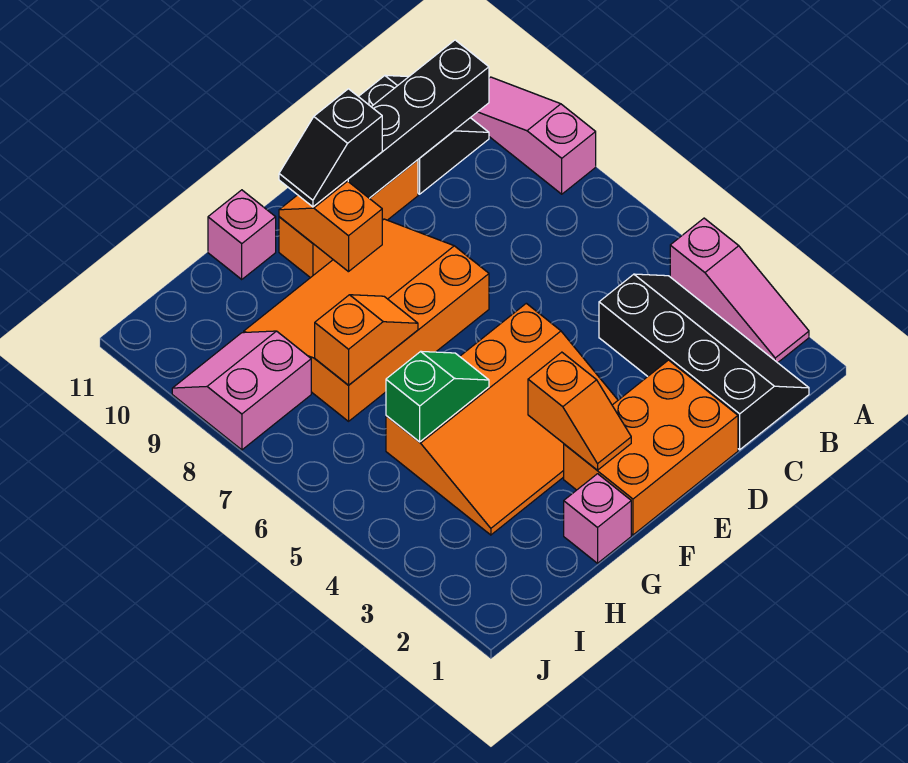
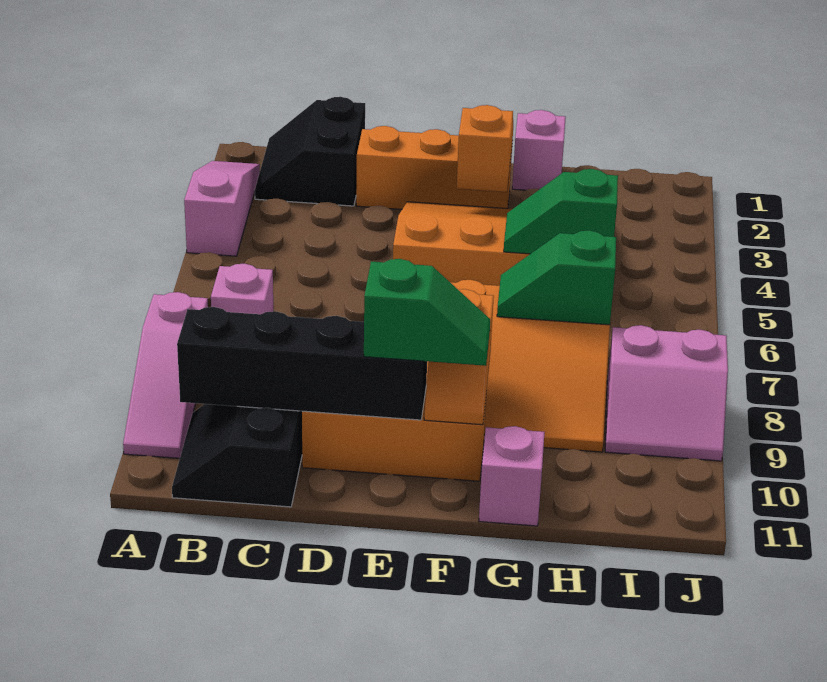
black 2x4 slope [599,274,809,450] -> black 2x2 slope [255,97,365,206]
none -> pink 1x1 brick [211,264,273,314]
orange 2x3 brick [564,360,738,535] -> orange 1x3 brick [356,126,512,209]
black 1x2 slope [279,89,382,207] -> green 1x2 slope [364,259,490,366]
orange 1x2 slope [315,295,418,385] -> green 1x2 slope [497,230,616,325]

